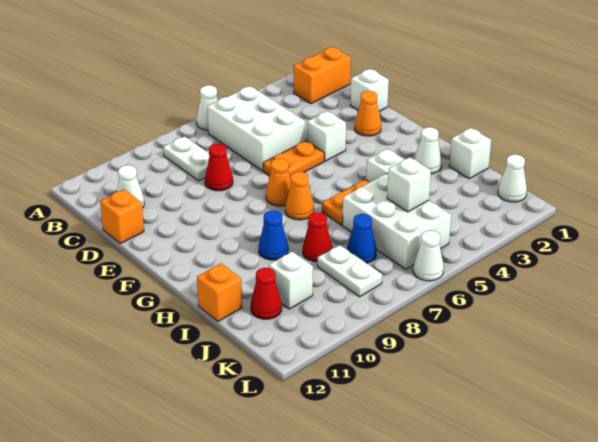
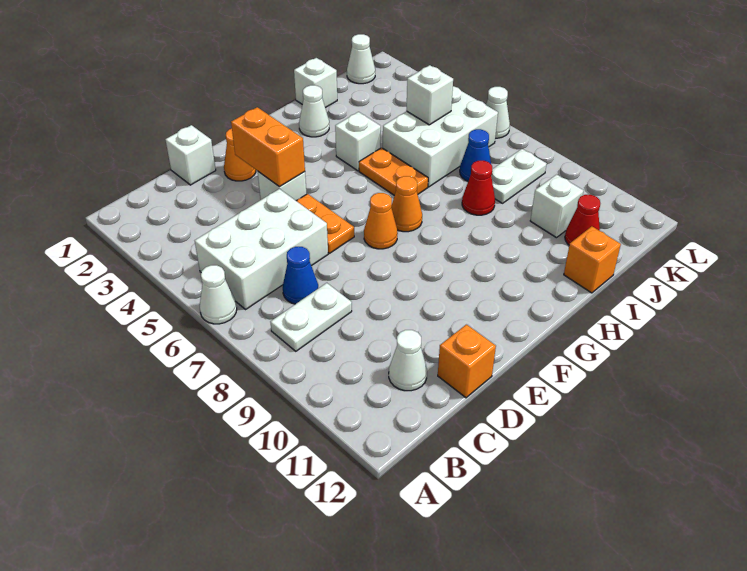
orange 1x2 brick [293,47,351,104] -> orange 1x2 brick moved to [231,107,305,187]
red 1x1 cone [205,144,233,191] -> none
blue 1x1 cone [259,211,288,260] -> blue 1x1 cone moved to [283,247,318,304]

